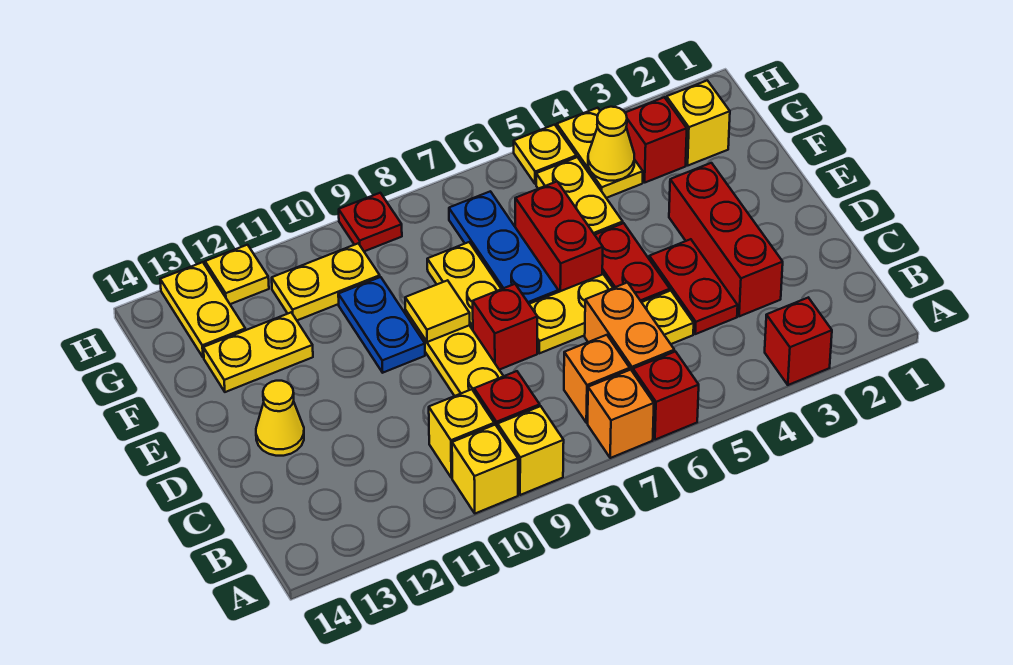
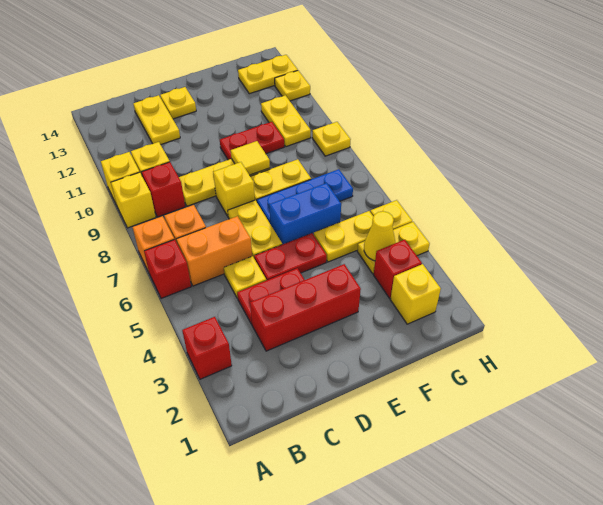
red 1x1 brick [473,284,537,370] -> yellow 1x1 brick [213,162,255,216]
yellow 1x1 cone [256,381,304,456] -> yellow 1x1 plate [160,87,196,119]
red 1x2 brick [515,182,603,292] -> blue 1x2 brick [269,183,341,244]
blue 1x2 plate [338,277,425,373] -> red 1x2 plate [220,122,284,160]
yellow 1x2 plate [203,313,313,392] -> yellow 1x2 plate moved to [134,95,180,145]
red 1x1 plate [339,193,402,251] -> yellow 1x1 plate [312,122,351,156]

